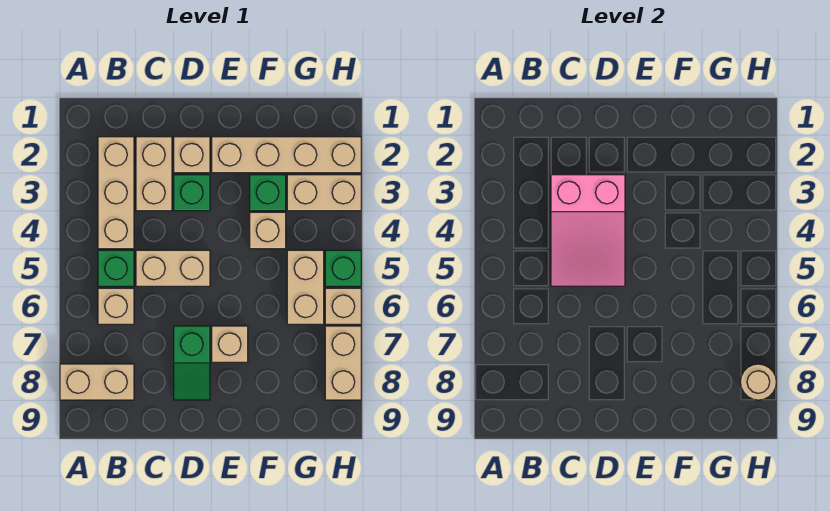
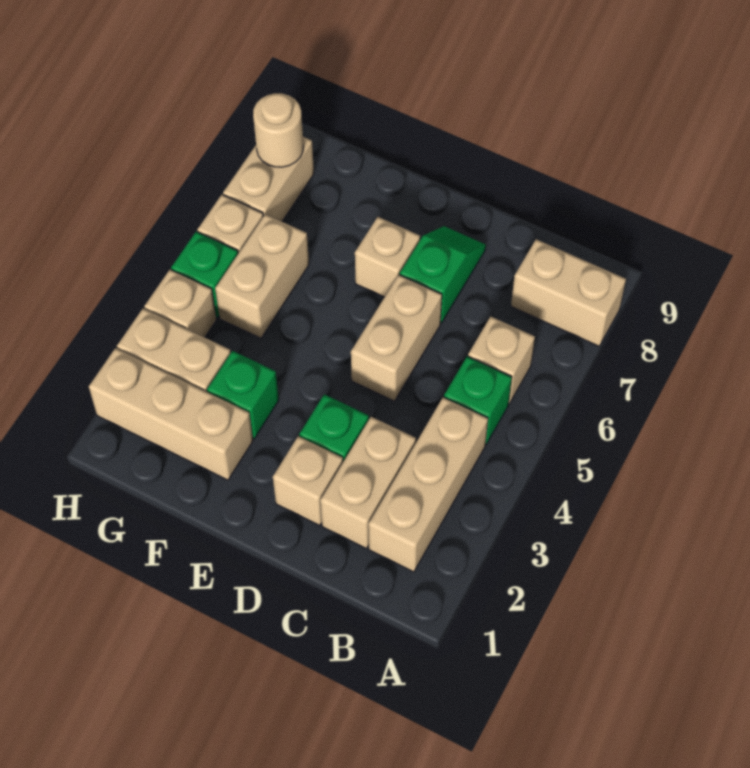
pink 2x3 slope [551,175,625,286] -> none
tan 1x2 brick [136,250,210,286] -> tan 1x2 brick turned to [351,275,442,401]
tan 1x4 brick [212,137,361,173] -> tan 1x3 brick [89,348,253,480]
tan 1x1 brick [250,212,286,249] -> tan 1x1 brick moved to [144,270,216,337]

